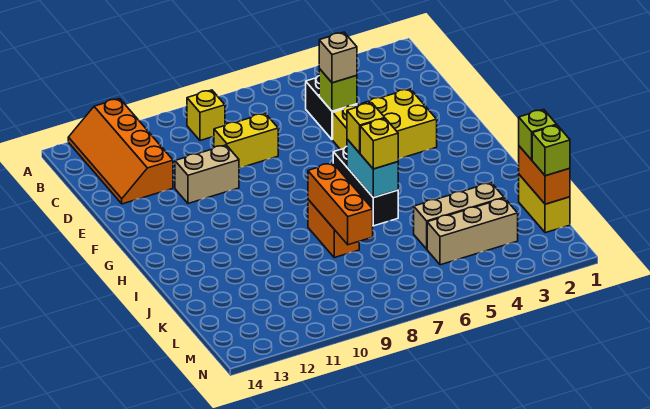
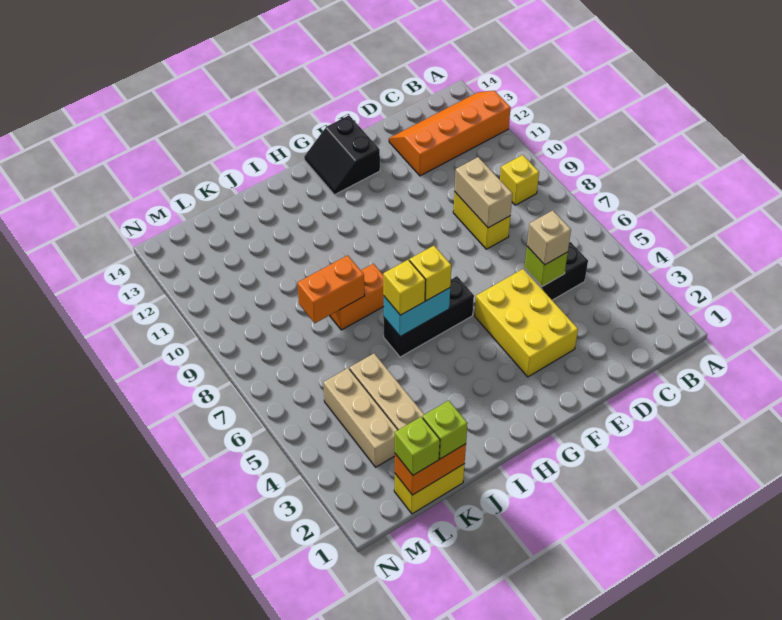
tan 1x2 brick [175,145,239,203] -> tan 1x2 brick moved to [454,157,513,228]
none -> black 2x2 slope [304,115,380,195]
orange 1x3 brick [308,163,373,245] -> orange 1x2 brick [297,255,365,323]

